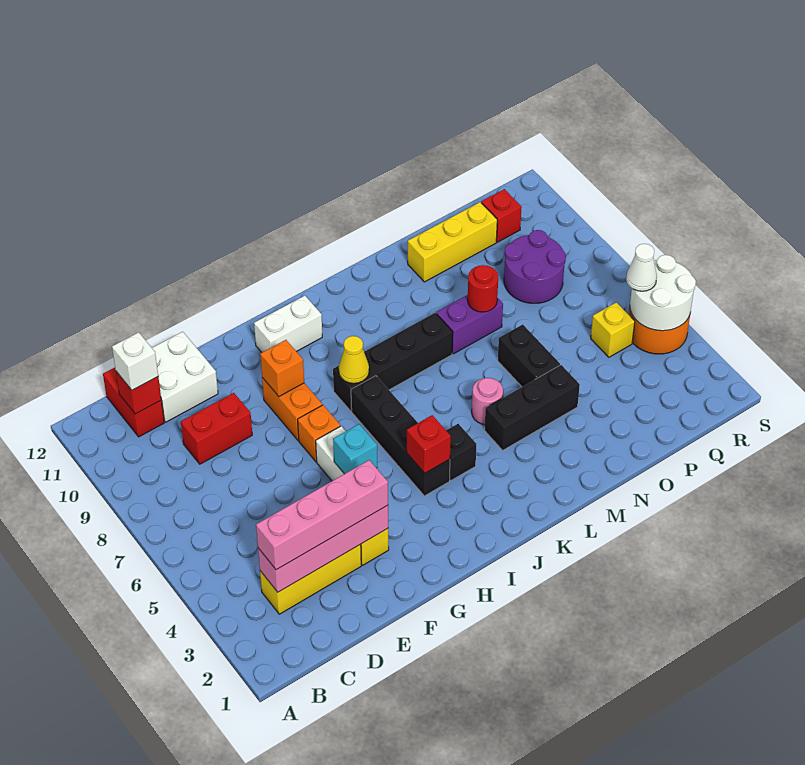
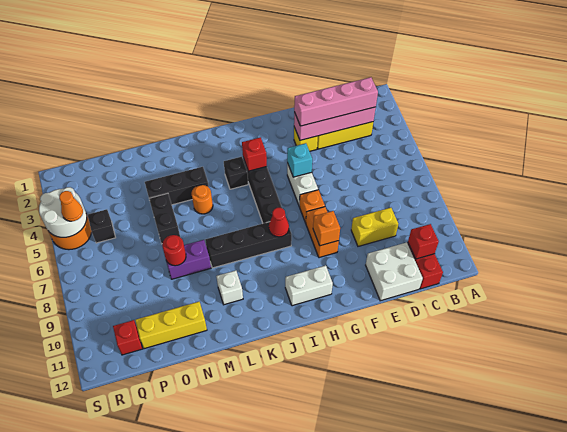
white 1x1 brick [112,332,158,390] -> white 1x1 brick moved to [216,271,243,305]
red 1x2 brick [181,393,252,464] -> yellow 1x2 brick [351,208,398,246]
yellow 1x1 cone [339,336,369,383] -> red 1x1 cone [269,208,289,237]
pink 1x1 round brick [472,378,503,425] -> orange 1x1 round brick [192,185,213,214]
purple 2x2 round brick [504,230,566,303] -> none
yellow 1x1 brick [591,302,635,357] -> black 1x1 brick [88,209,115,243]
white 1x1 cone [626,244,657,291] -> orange 1x1 cone [59,191,83,221]

